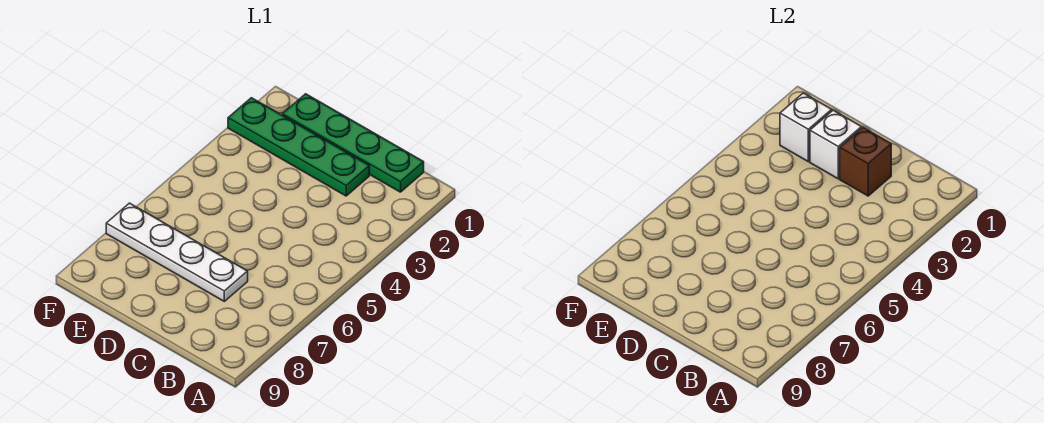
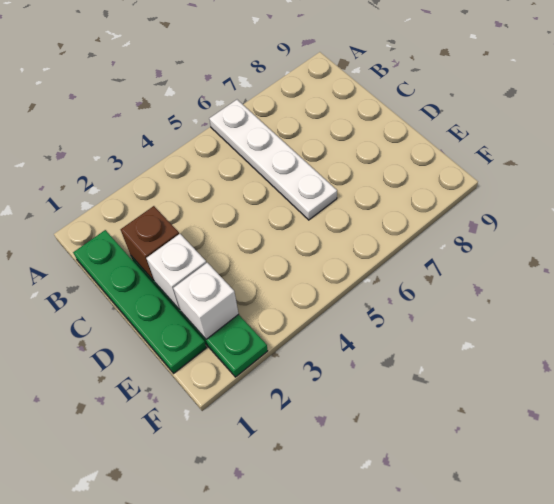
white 1x4 plate [106,203,248,301] -> white 1x4 plate moved to [209,100,337,220]

